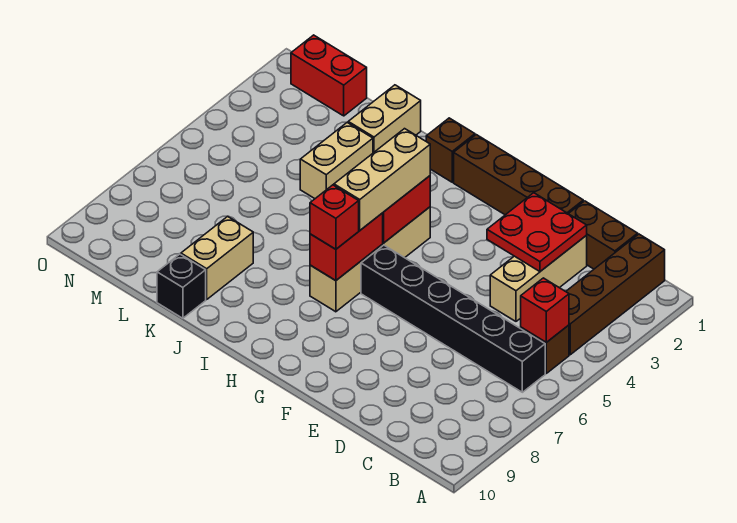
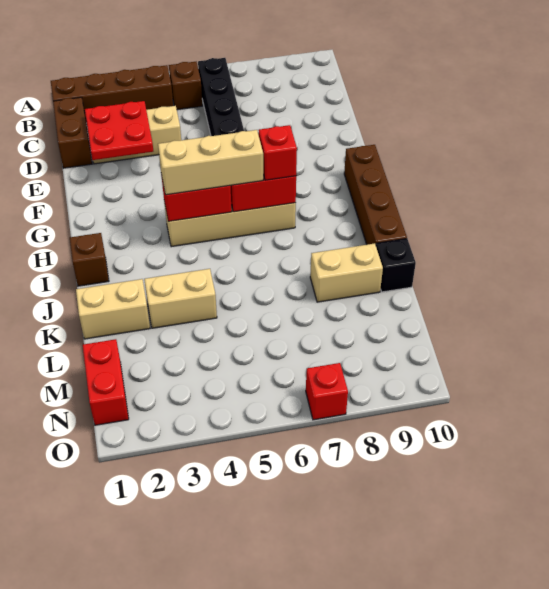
red 1x1 brick [521,278,569,342] -> red 1x1 brick moved to [306,363,348,420]
brown 1x4 brick [454,135,583,215] -> brown 1x4 brick moved to [344,145,407,245]

